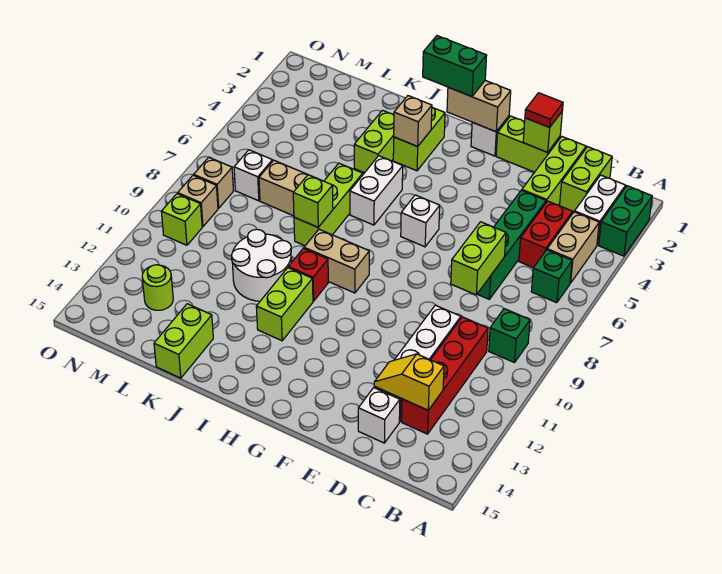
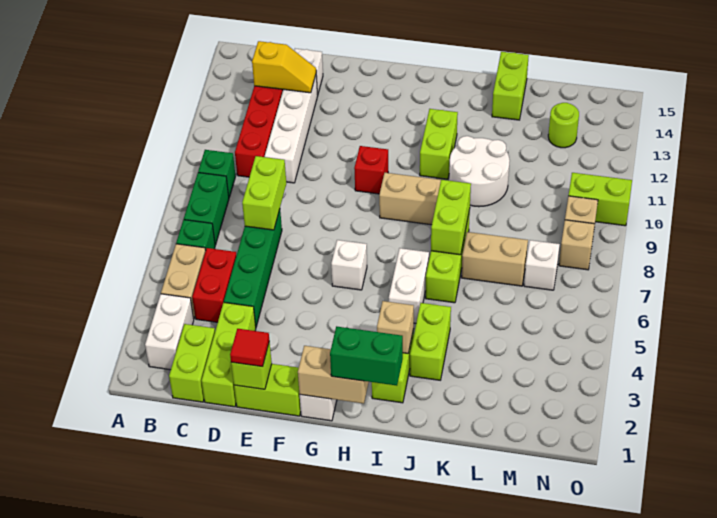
green 1x2 brick [599,186,652,256] -> green 1x2 brick moved to [184,173,229,245]
red 1x1 brick [288,248,328,301] -> red 1x1 brick moved to [354,146,388,194]
lime 1x1 brick [293,175,333,227] -> lime 1x2 brick [431,180,471,255]
lime 1x1 brick [161,194,202,245] -> lime 1x2 brick [569,173,632,226]

